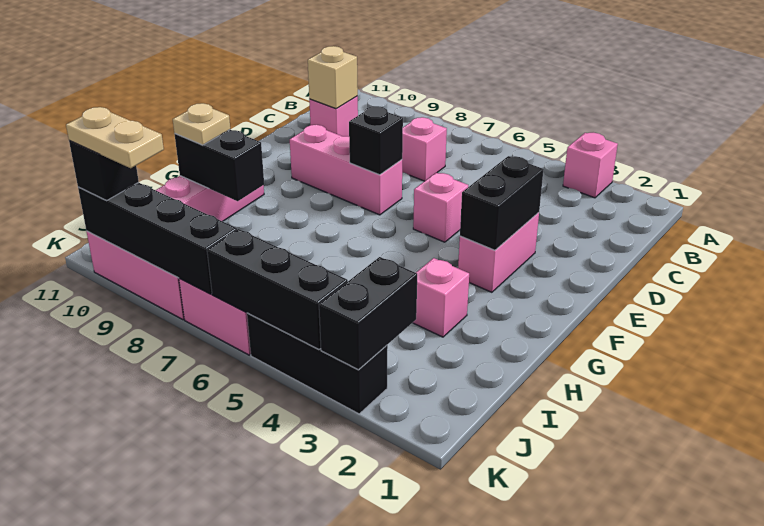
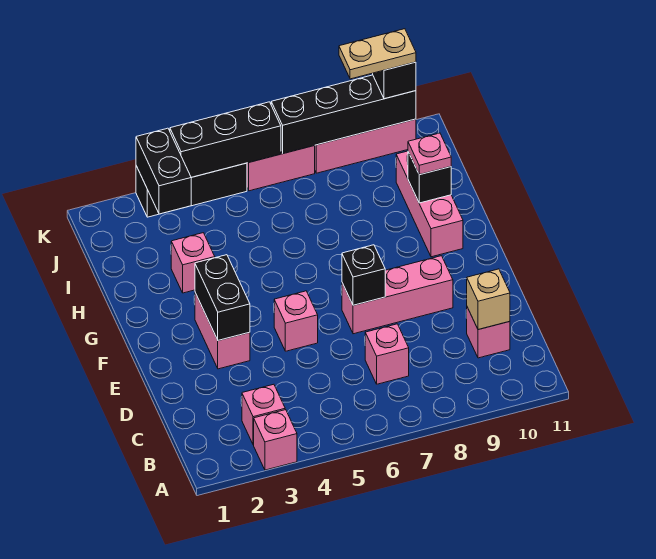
none -> pink 1x1 brick [242,384,285,445]
black 1x2 brick [175,130,264,201] -> black 1x1 brick [408,152,451,203]
tan 1x1 plate [173,103,230,145] -> pink 1x1 plate [408,133,451,175]

